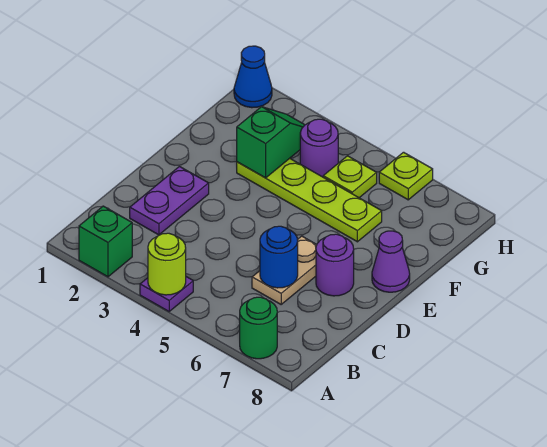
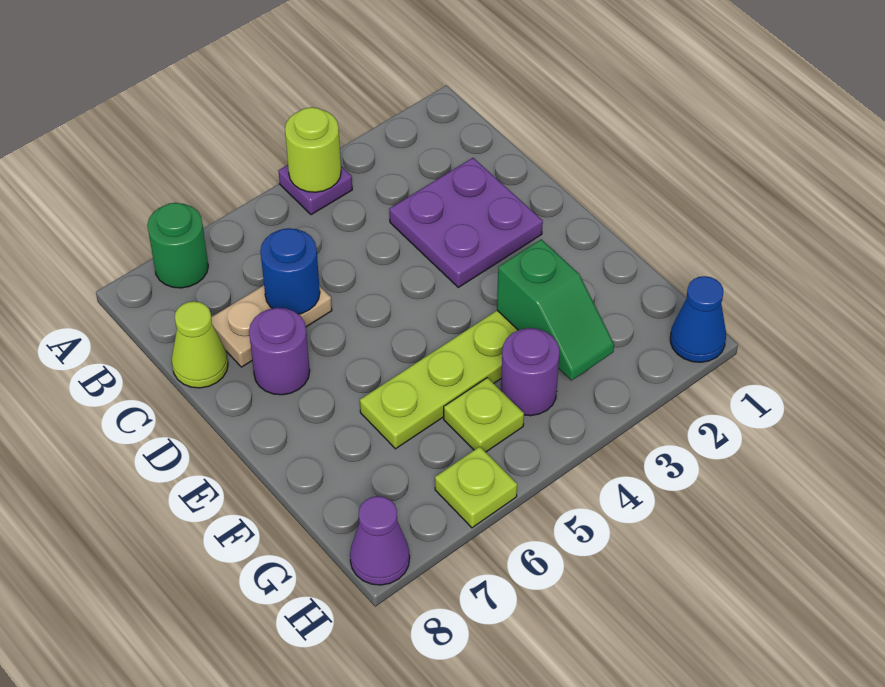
green 1x1 brick [79,206,132,277] -> none
purple 1x2 plate [130,167,209,235] -> purple 2x2 plate [389,158,543,287]
tan 1x2 plate [252,236,317,304] -> tan 1x2 plate turned to [211,285,332,367]
none -> lime 1x1 cone [172,301,228,388]
purple 1x1 cone [372,231,410,292] -> purple 1x1 cone moved to [350,496,410,585]

